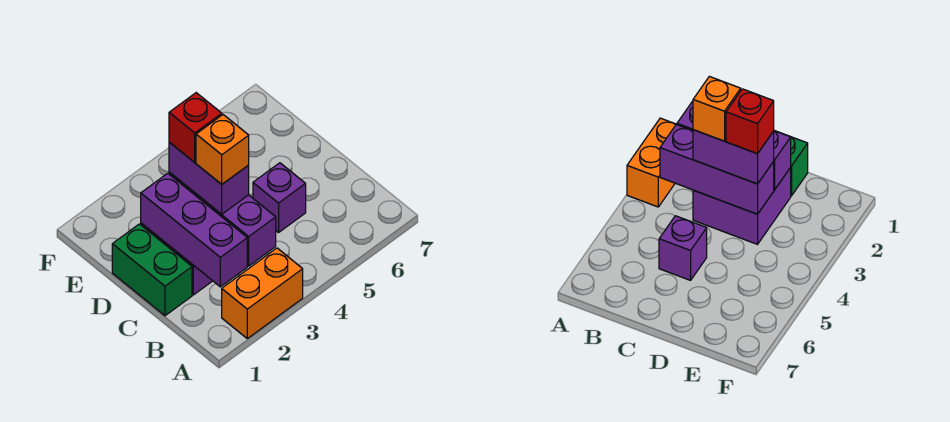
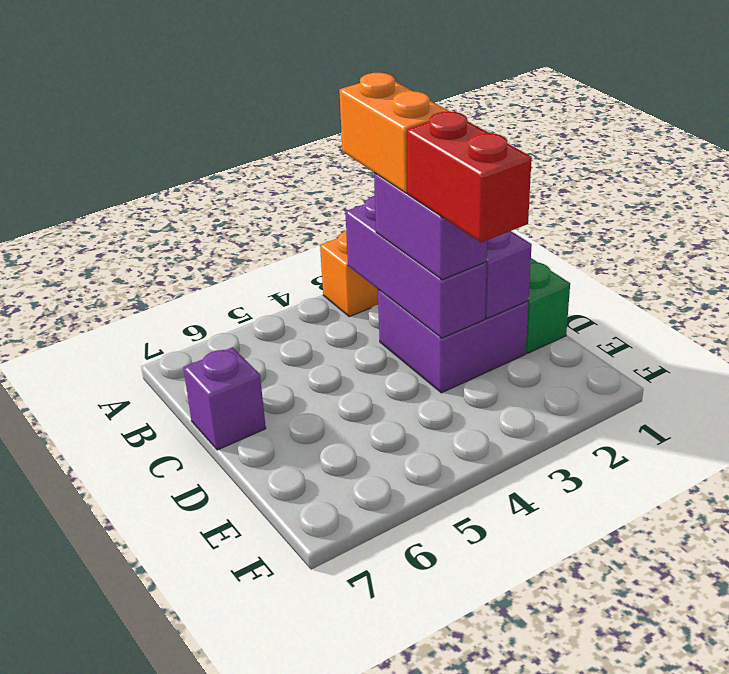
orange 1x1 brick [196,115,249,184] -> orange 1x2 brick [339,73,448,193]
purple 1x1 brick [253,163,306,233] -> purple 1x1 brick moved to [183,348,266,450]
red 1x1 brick [169,93,222,162] -> red 1x2 brick [407,111,532,243]

